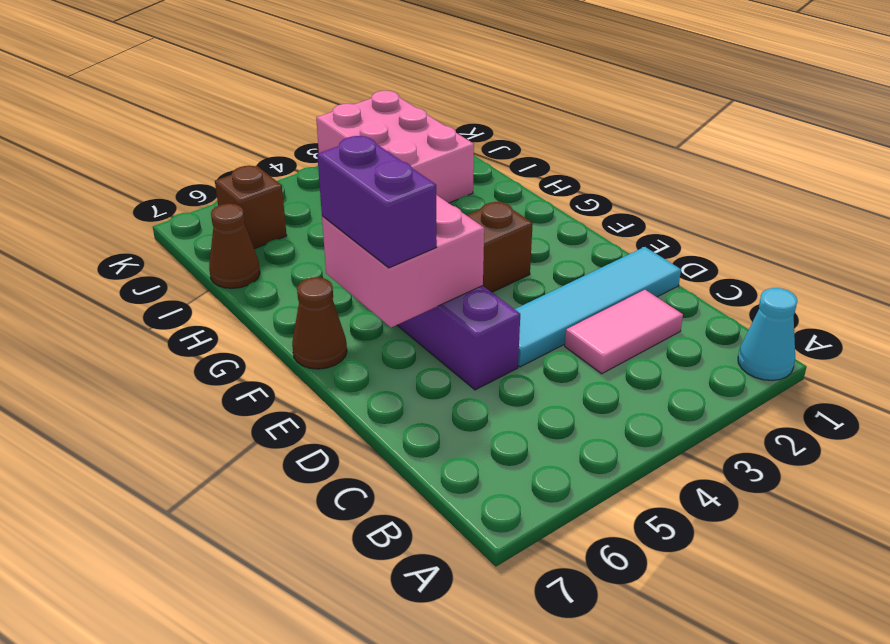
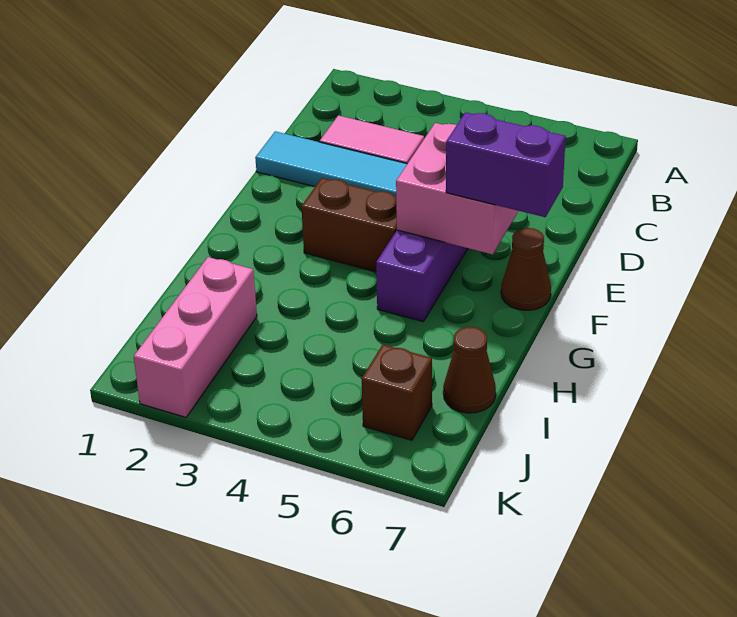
cyan 1x1 cone [738,288,797,380] -> none
purple 1x2 brick [317,136,437,268] -> purple 1x2 brick turned to [446,112,566,217]
pink 2x3 brick [316,91,474,203] -> pink 1x3 brick [134,257,257,417]

